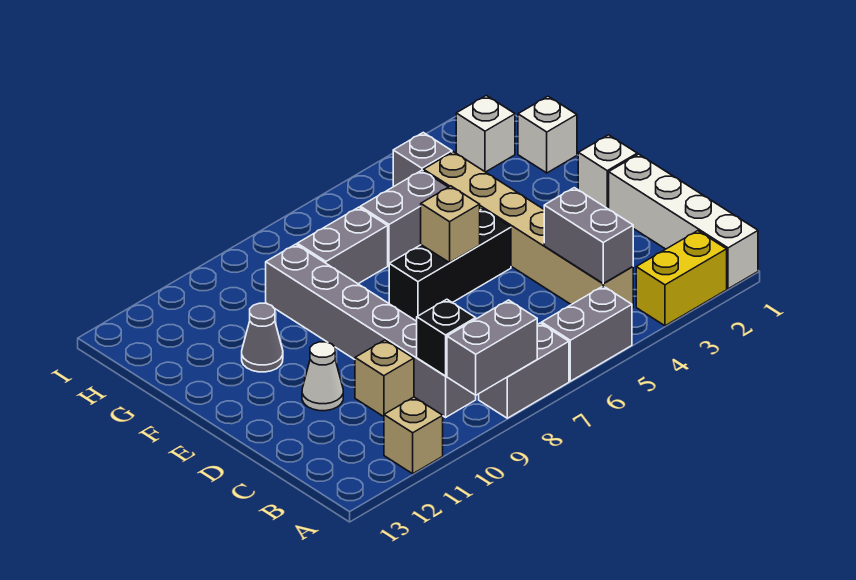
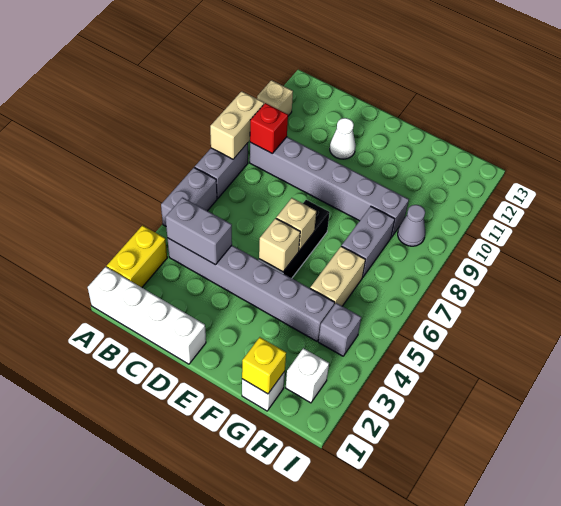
grey 1x2 brick [447,300,537,395] -> tan 1x2 brick [210,91,264,159]
tan 1x6 brick [423,152,633,308] -> grey 1x6 brick [167,238,335,341]
black 1x1 brick [417,299,476,376] -> red 1x1 brick [250,103,288,154]
tan 1x1 brick [355,340,414,417] -> tan 1x1 brick moved to [259,218,300,272]
white 1x1 brick [578,135,637,209] -> none
grey 1x1 cone [242,303,283,372] -> grey 1x1 cone moved to [398,205,425,246]
none -> yellow 1x1 brick [242,337,286,394]
grey 1x2 brick [360,170,448,265] -> tan 1x2 brick [310,246,365,306]

